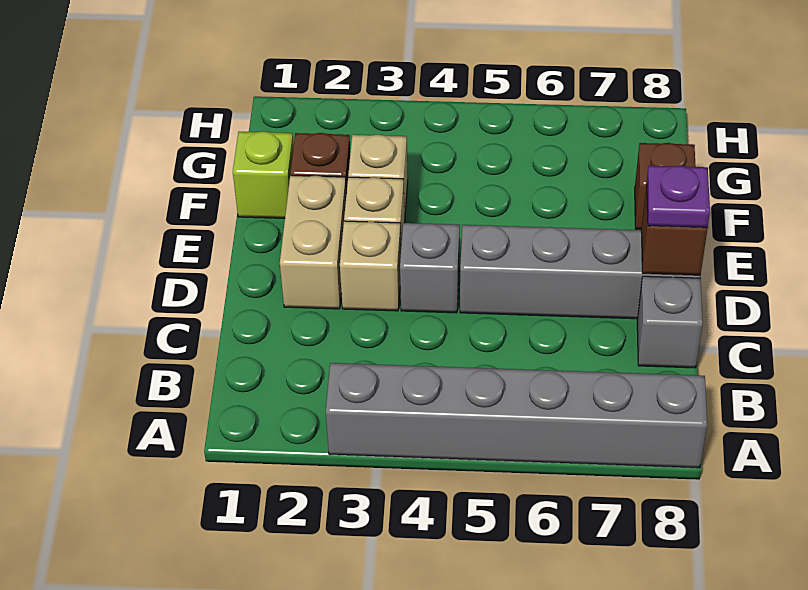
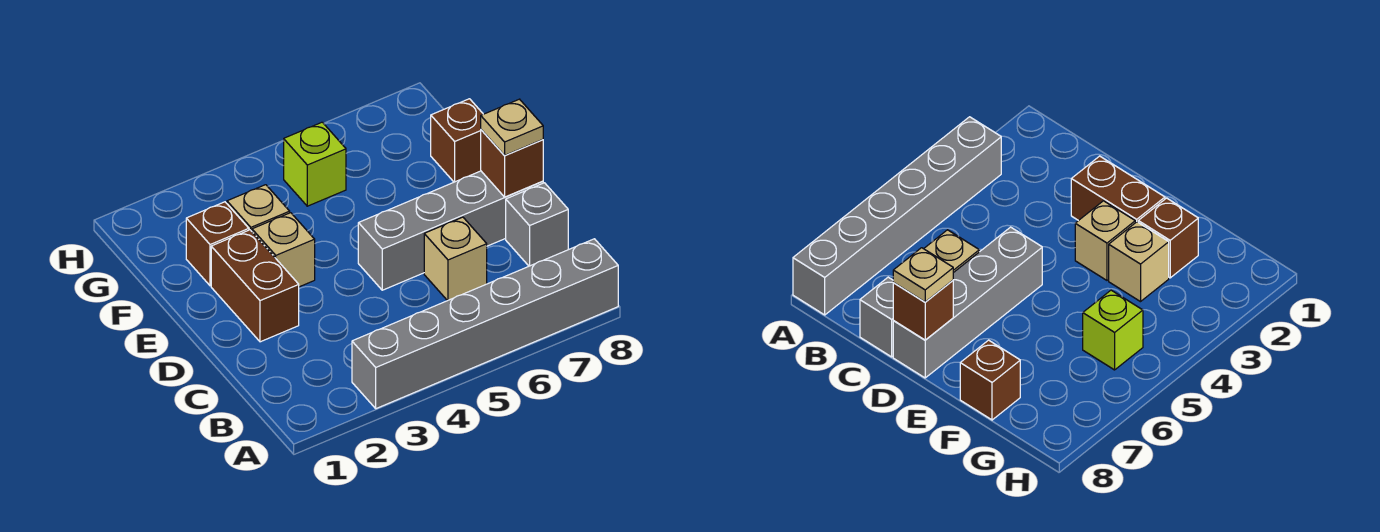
tan 1x2 brick [280,175,346,309] -> brown 1x2 brick [211,230,299,342]
tan 1x1 brick [340,221,401,311] -> tan 1x1 brick moved to [424,217,487,301]
grey 1x1 brick [400,223,460,313] -> none
purple 1x1 plate [647,166,710,228] -> tan 1x1 plate [481,99,543,156]
lime 1x1 brick [233,131,294,218] -> lime 1x1 brick moved to [284,122,346,206]

